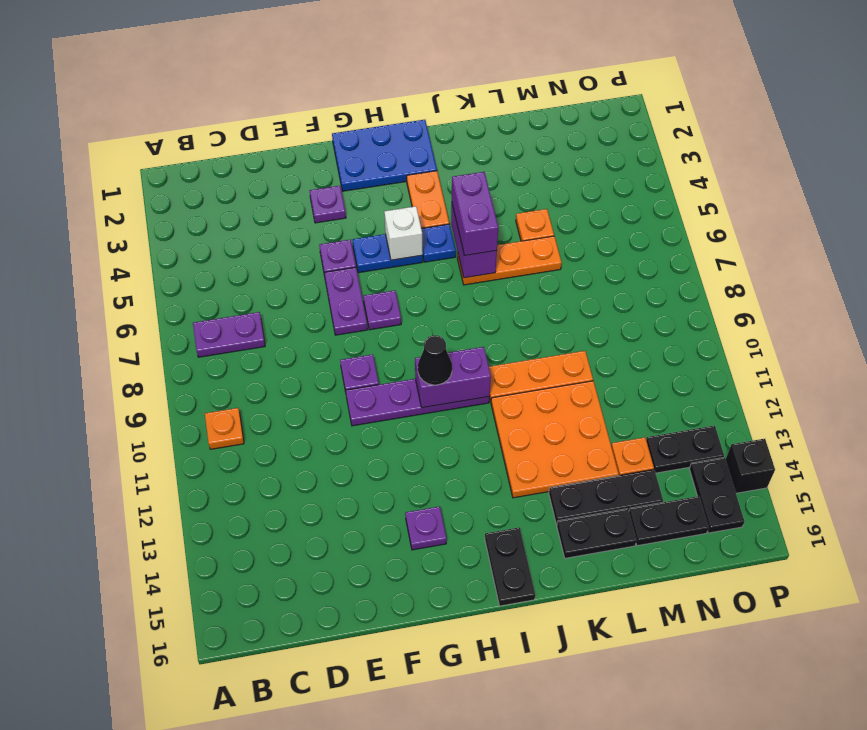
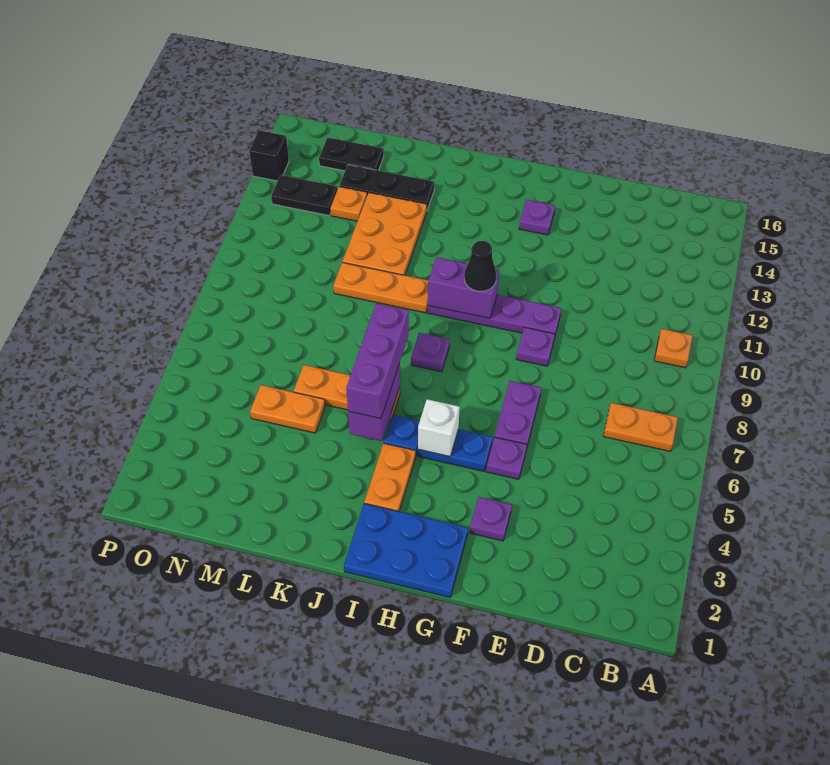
purple 1x2 plate [193,312,265,357] -> orange 1x2 plate [603,403,678,451]
purple 1x1 plate [363,291,401,330] -> purple 1x1 plate moved to [411,333,450,372]
black 1x2 plate [485,527,535,606] -> none
purple 1x2 brick [452,172,498,256] -> purple 1x3 brick [346,303,409,419]
orange 3x3 plate [491,381,619,498] -> orange 2x3 plate [343,193,427,275]
black 1x2 plate [557,509,637,558] -> none
orange 1x1 plate [516,209,554,241] -> orange 1x2 plate [250,385,325,433]
black 1x2 plate [690,457,744,533] -> none

